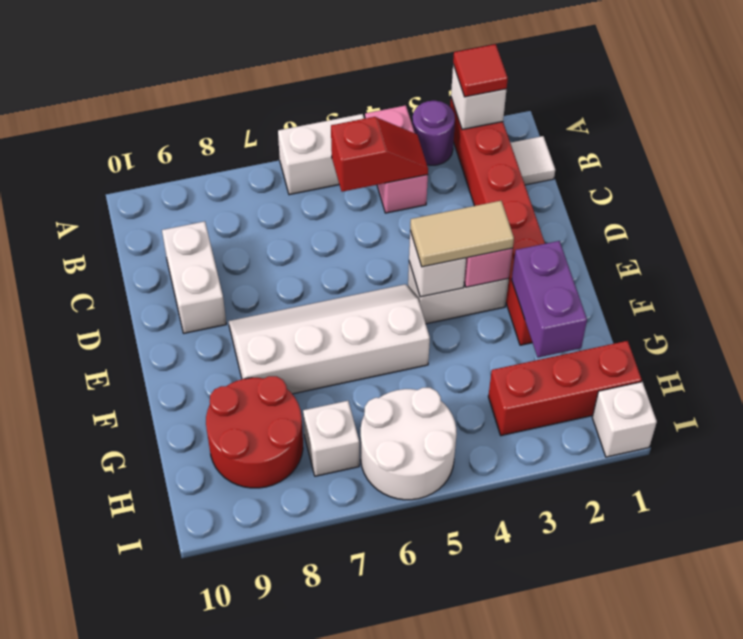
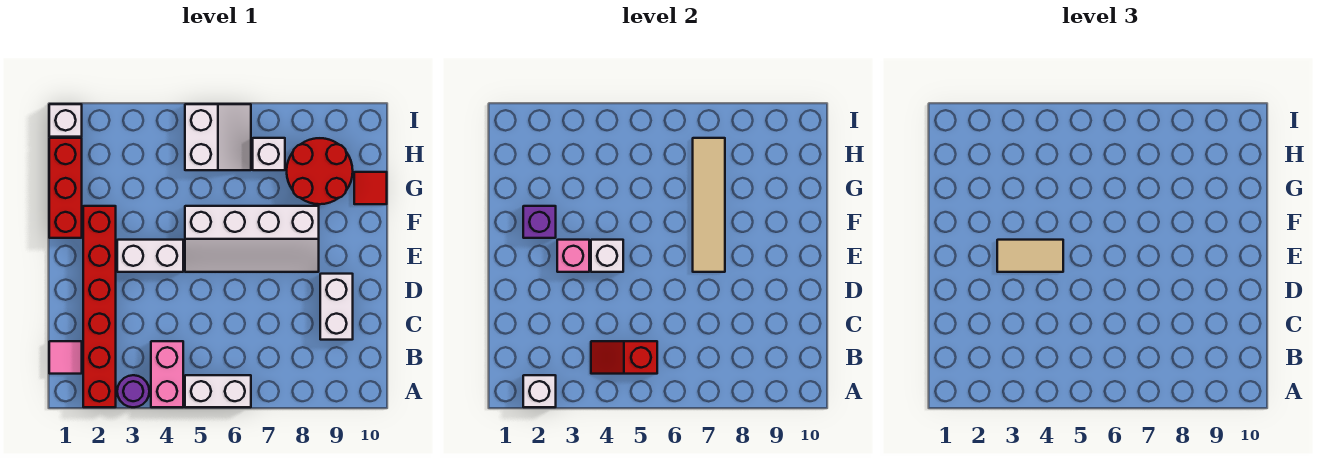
red 1x1 tile [453,44,508,97] -> red 1x1 tile moved to [354,172,387,204]
white 1x1 tile [511,136,555,185] -> pink 1x1 tile [49,341,82,374]
none -> tan 1x4 tile [693,138,725,272]
purple 1x2 brick [512,241,587,357] -> purple 1x1 brick [523,206,556,238]
red 1x3 brick [488,341,642,436] -> red 1x3 brick turned to [49,138,82,238]
white 2x2 round brick [361,388,457,500] -> white 2x2 slope [185,104,251,170]

